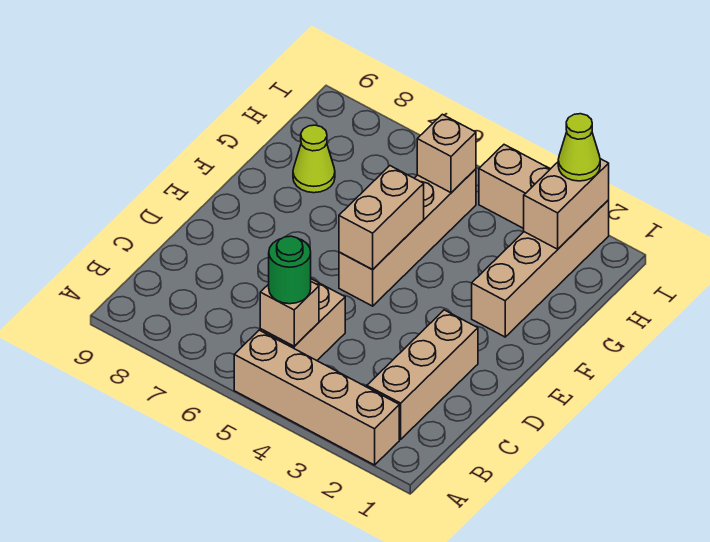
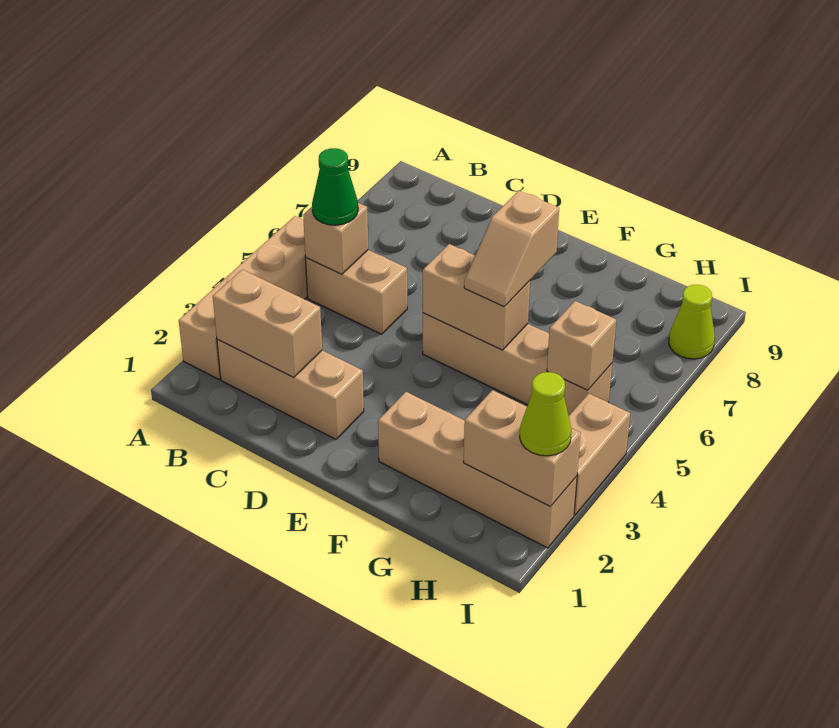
none -> tan 1x2 brick [213,269,322,377]
green 1x1 round brick [269,236,311,304] -> green 1x1 cone [312,148,358,225]
none -> tan 1x2 slope [464,191,559,306]
lime 1x1 cone [293,125,335,193] -> lime 1x1 cone moved to [669,285,715,359]

